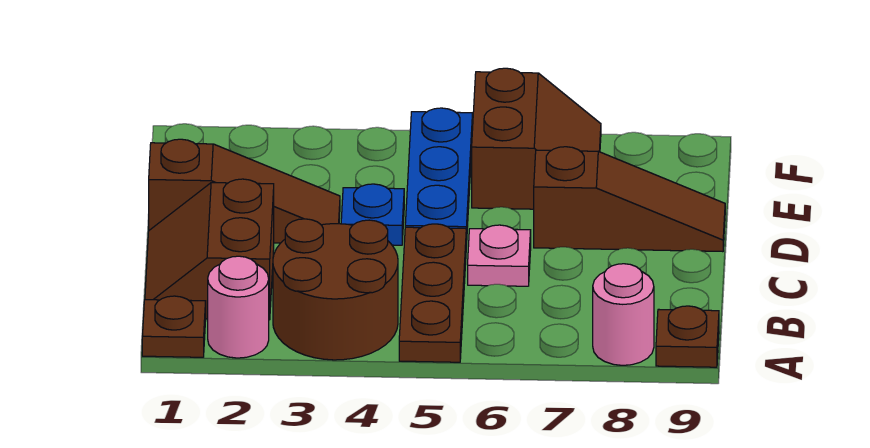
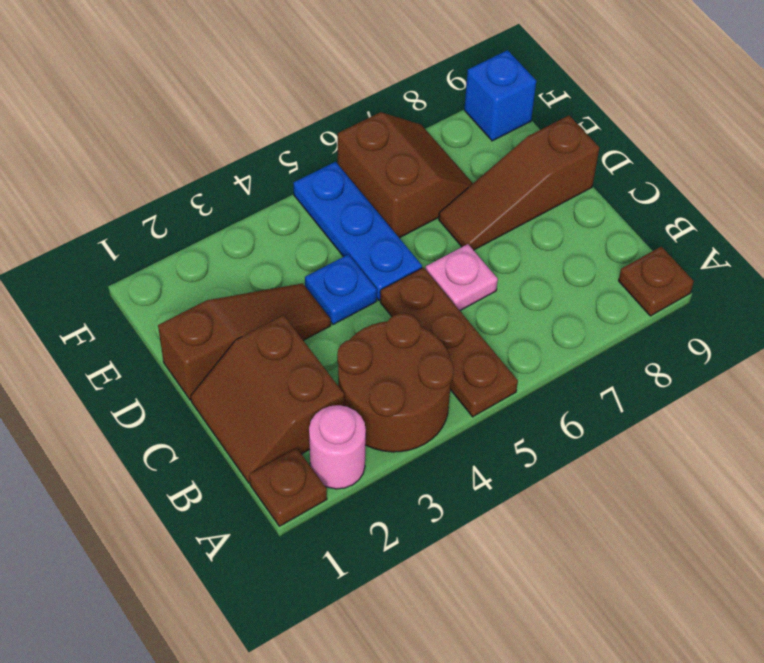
pink 1x1 round brick [593,264,654,365] -> none
brown 1x3 slope [534,147,725,252] -> brown 1x3 slope turned to [439,115,599,250]
none -> blue 1x1 brick [464,50,536,141]

